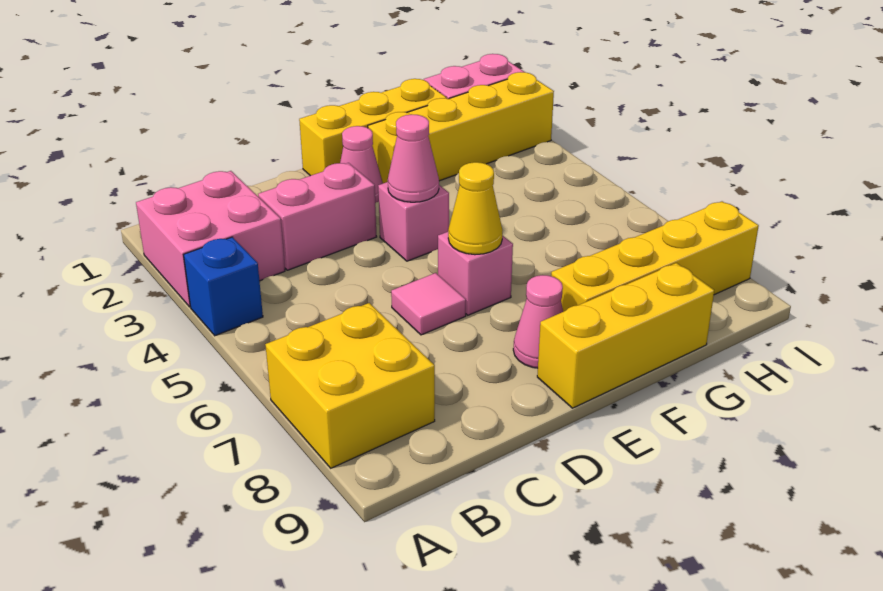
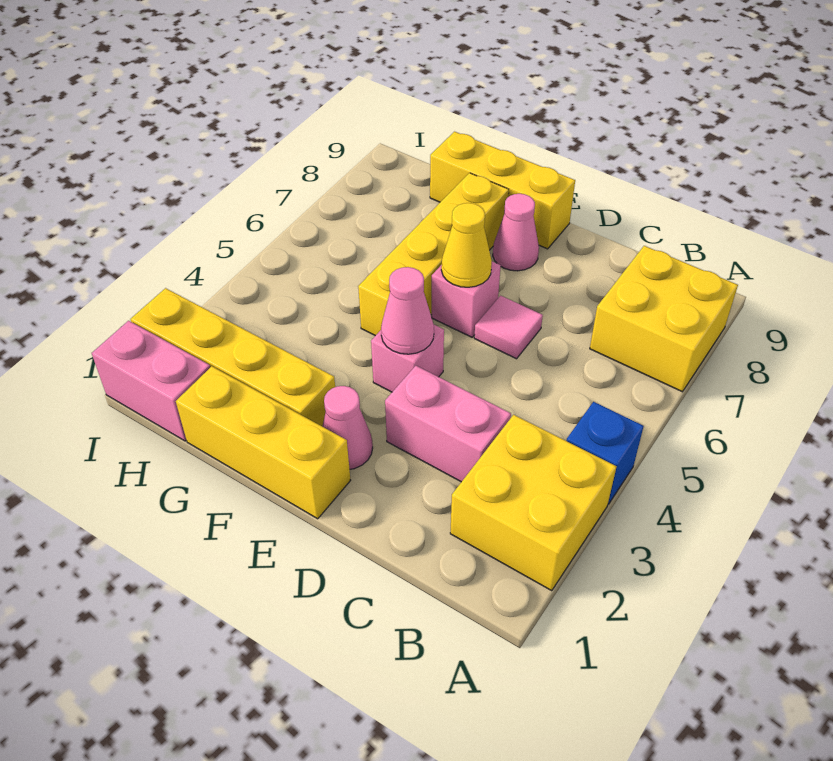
pink 2x2 brick [136,171,285,307] -> yellow 2x2 brick [450,415,617,591]
yellow 1x4 brick [551,201,759,312] -> yellow 1x4 brick turned to [358,173,509,336]

